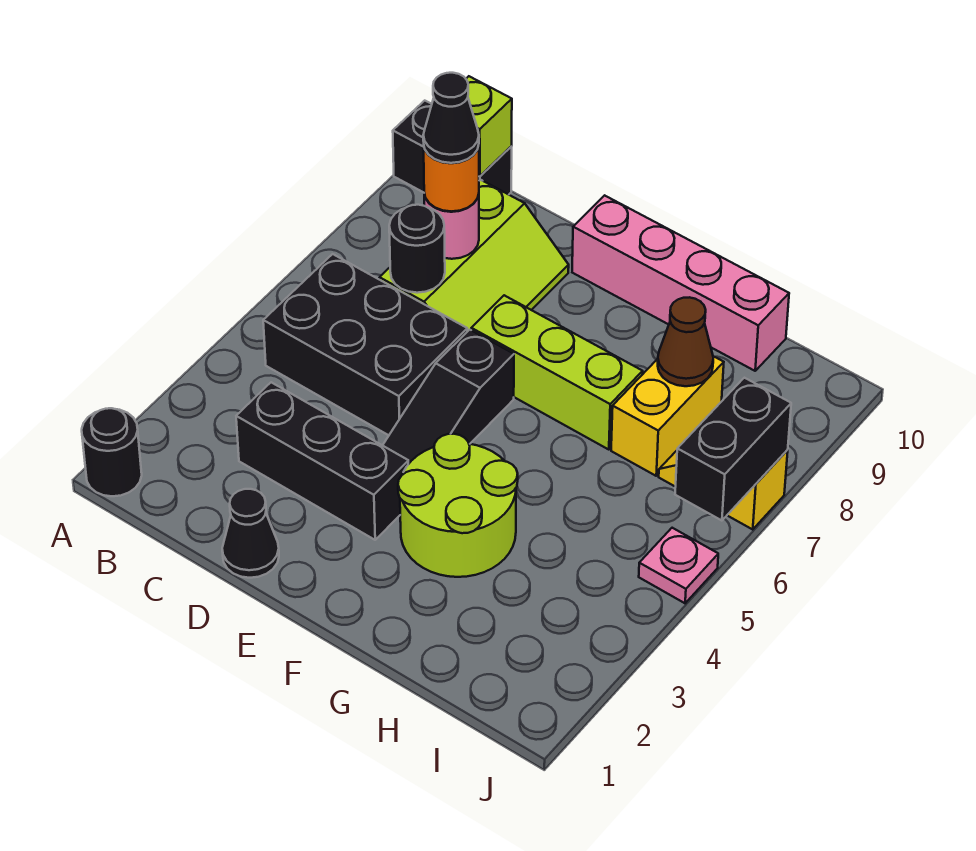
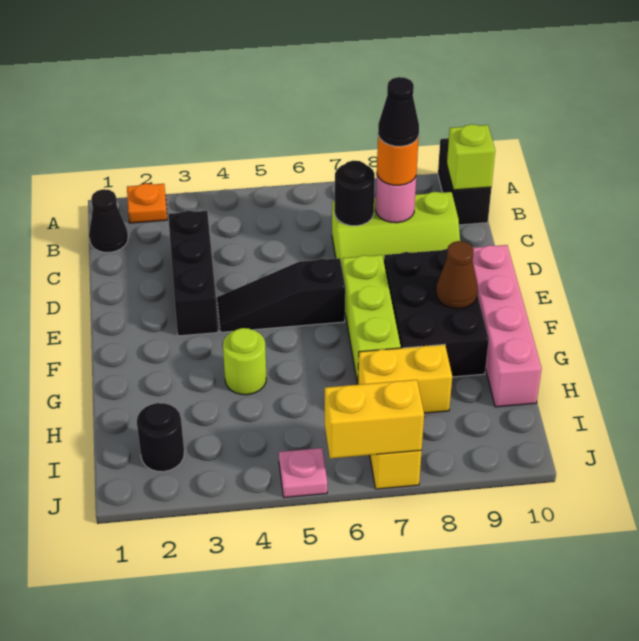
black 1x1 round brick [82,408,142,496] -> black 1x1 round brick moved to [137,403,184,472]
none -> orange 1x1 plate [127,183,167,223]
black 2x3 brick [263,254,467,435] -> black 2x3 brick moved to [384,249,489,377]
black 1x1 cone [222,489,279,578] -> black 1x1 cone moved to [89,189,128,252]
lime 2x2 round brick [398,434,518,577] -> lime 1x1 round brick [223,328,266,395]
brown 1x1 cone [658,297,713,386] -> brown 1x1 cone moved to [436,241,478,309]
black 1x2 brick [675,378,791,521] -> yellow 1x2 brick [325,380,424,459]

